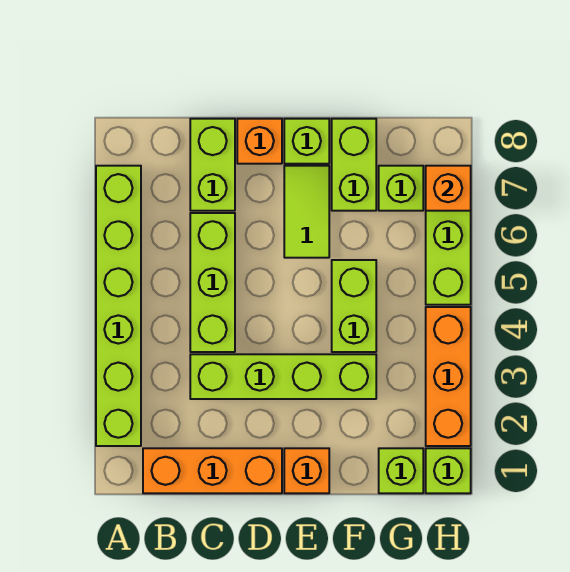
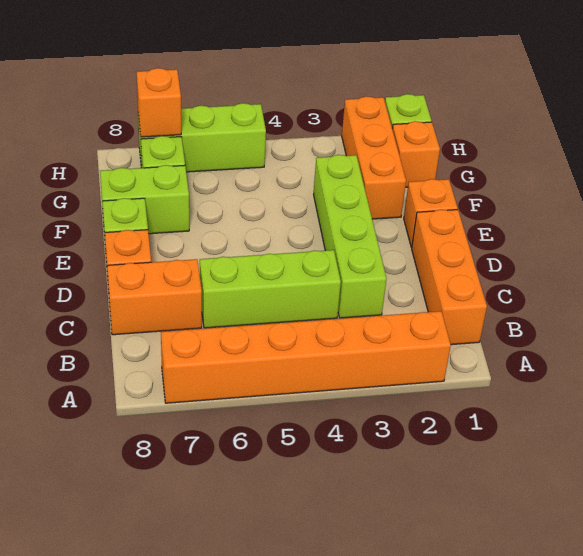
lime 1x6 brick [96,166,141,446] -> orange 1x6 brick [161,311,451,403]
lime 1x2 brick [190,119,235,211] -> orange 1x2 brick [107,259,202,335]
lime 1x2 tile [284,166,329,258] -> none
lime 1x2 brick [332,260,376,352] -> none
lime 1x1 brick [379,448,423,493] -> orange 1x1 brick [392,121,440,187]
orange 1x3 brick [426,307,471,446] -> orange 1x3 brick turned to [342,96,406,219]

